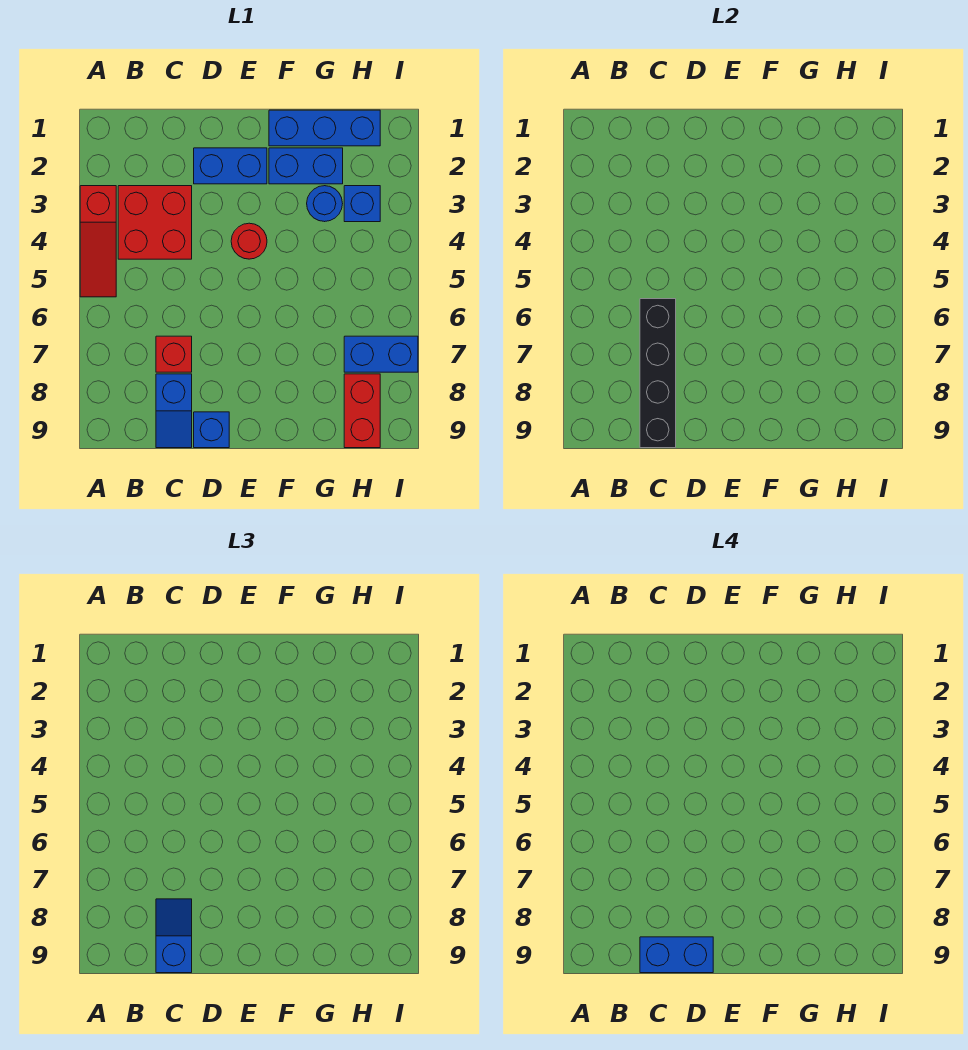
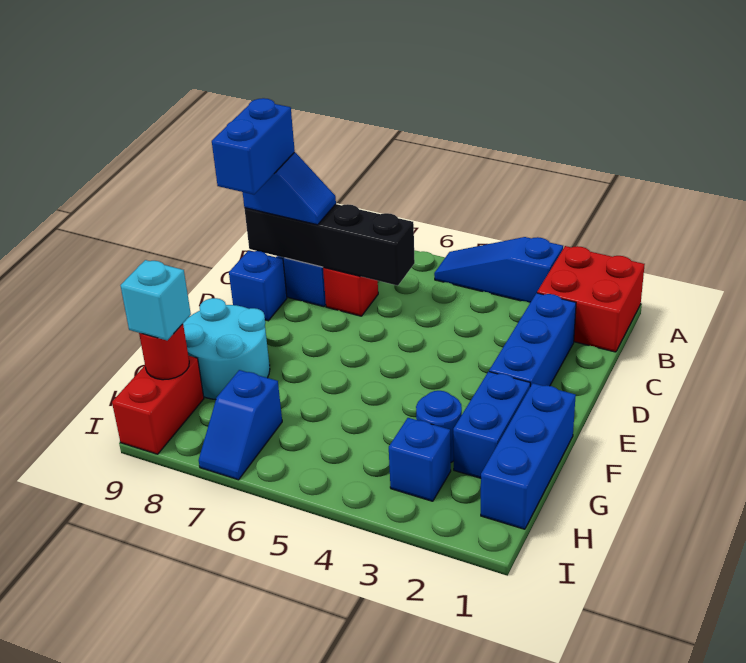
red 1x3 slope [80,186,116,297] -> blue 1x3 slope [434,237,563,303]
red 2x2 brick [118,186,192,259] -> red 2x2 brick moved to [537,246,645,352]
blue 1x2 brick [194,148,267,184] -> blue 1x3 brick [489,293,576,387]
red 1x1 round brick [231,223,267,259] -> red 1x1 round brick moved to [139,324,189,380]
none -> cyan 2x2 round brick [183,298,270,400]
blue 1x2 brick [344,336,418,372] -> blue 1x2 slope [199,370,282,480]
red 1x2 brick [344,374,380,448] -> red 1x2 brick turned to [112,356,204,454]
none -> cyan 1x1 brick [120,260,191,340]

